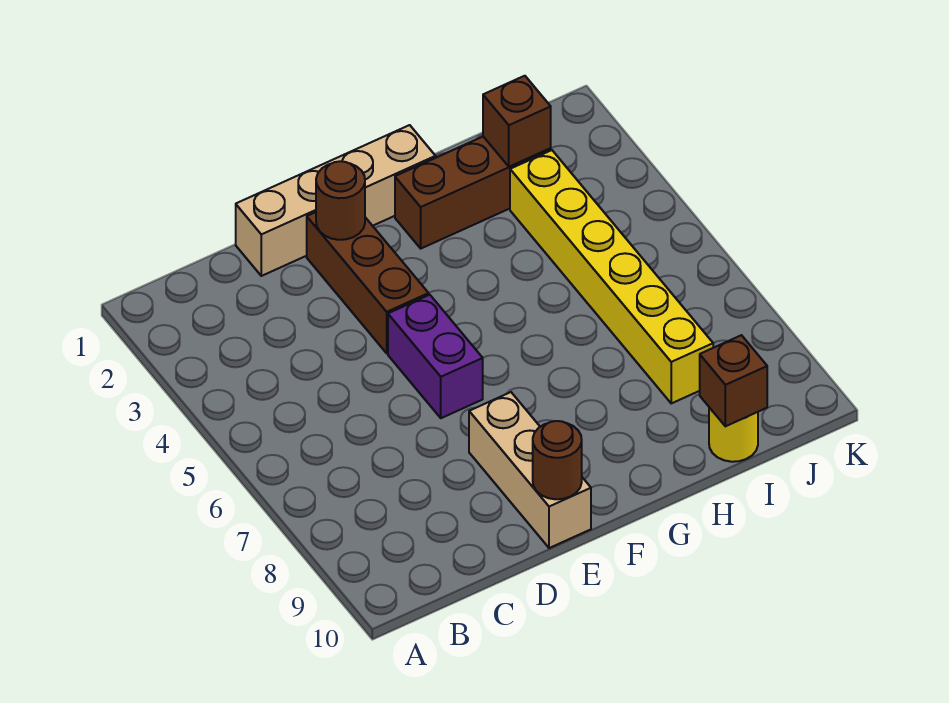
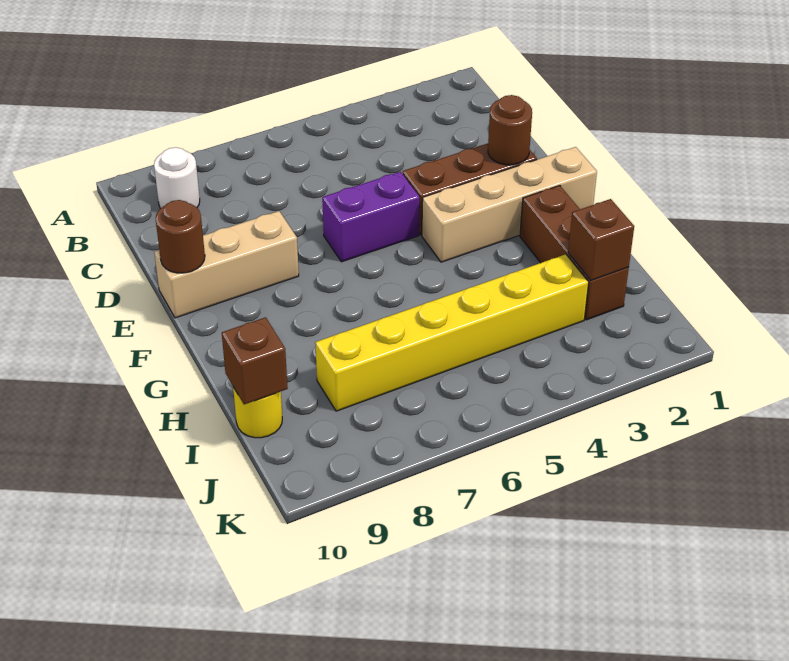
none -> white 1x1 round brick [154,147,200,209]
tan 1x4 brick [236,125,436,276] -> tan 1x4 brick turned to [422,147,597,262]

